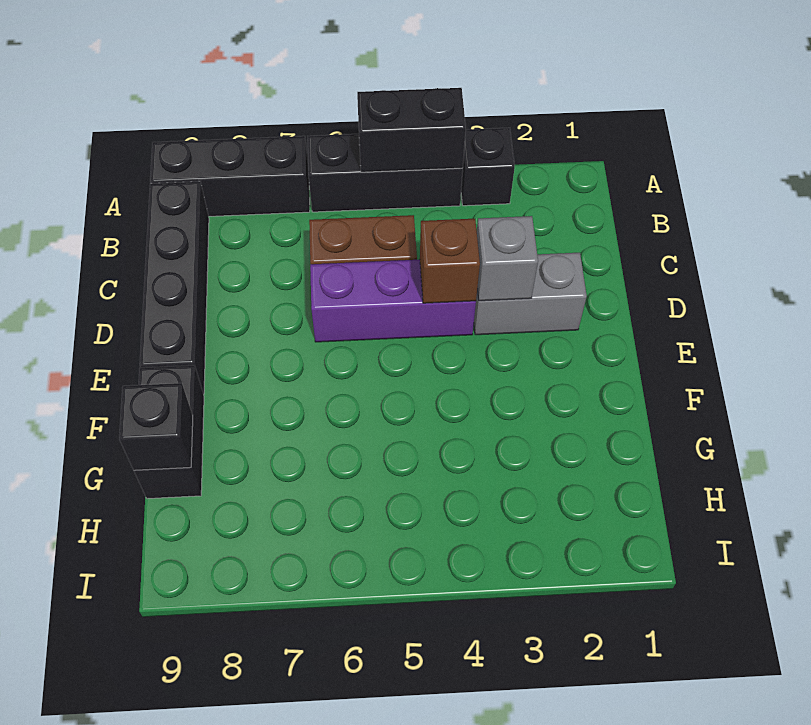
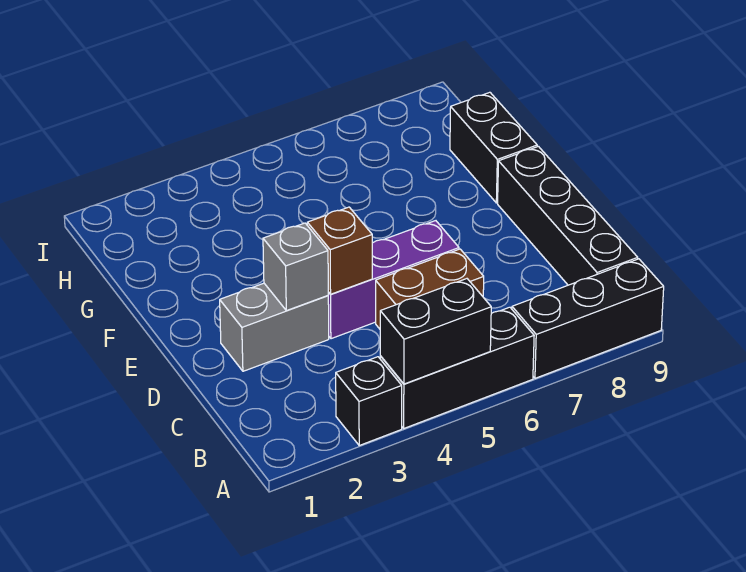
black 1x1 brick [119,383,193,470] -> none

